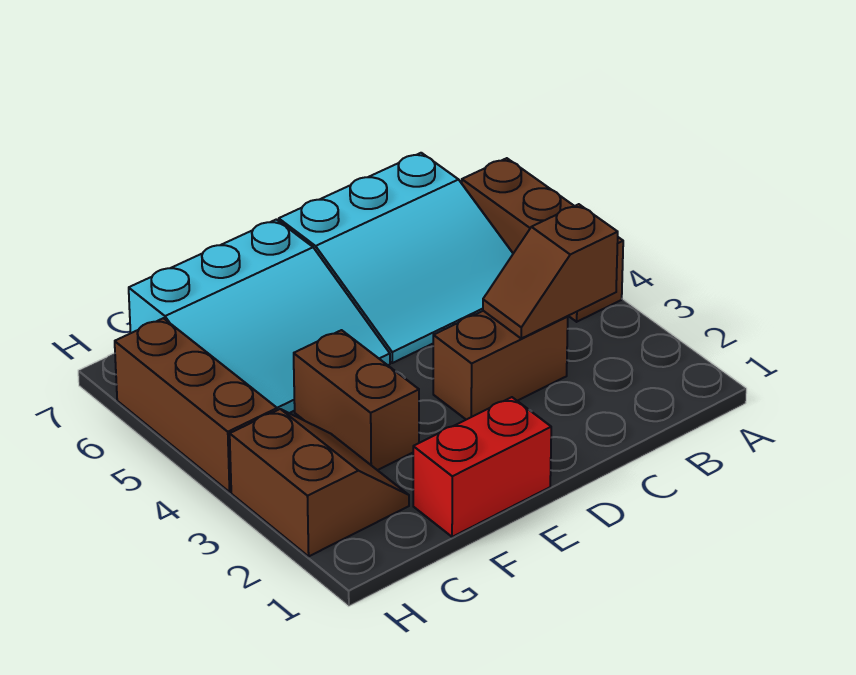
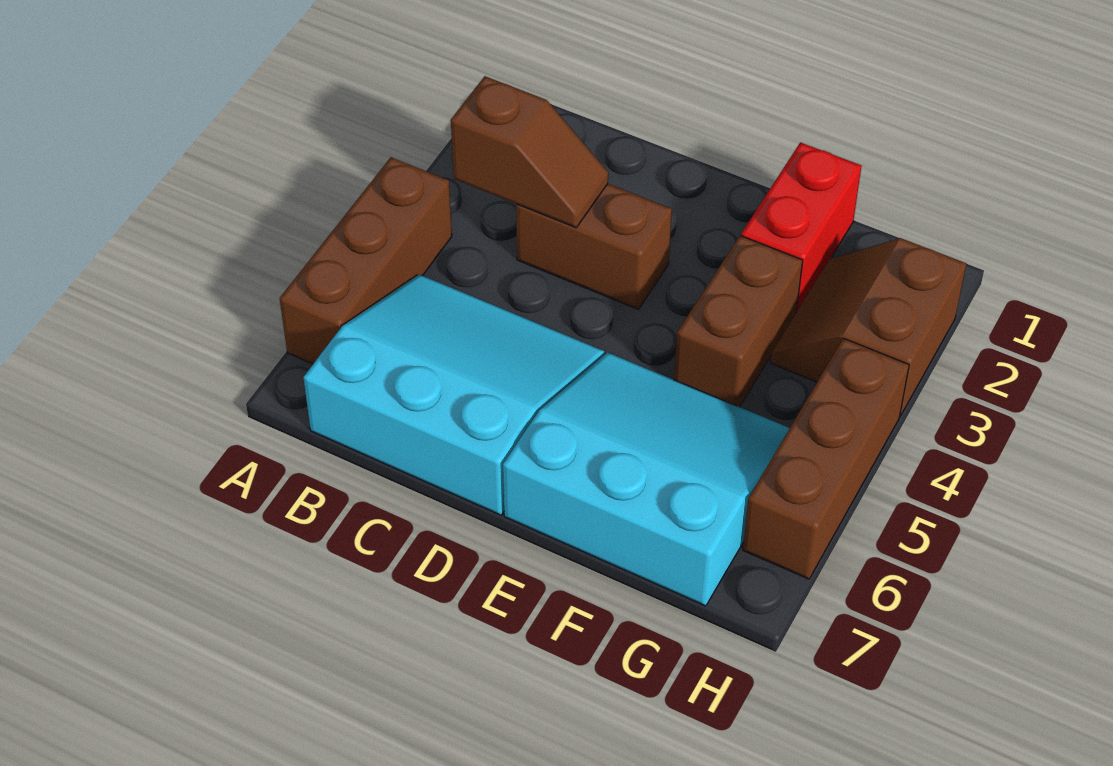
red 1x2 brick [413,397,551,537] -> red 1x2 brick turned to [741,142,861,313]

